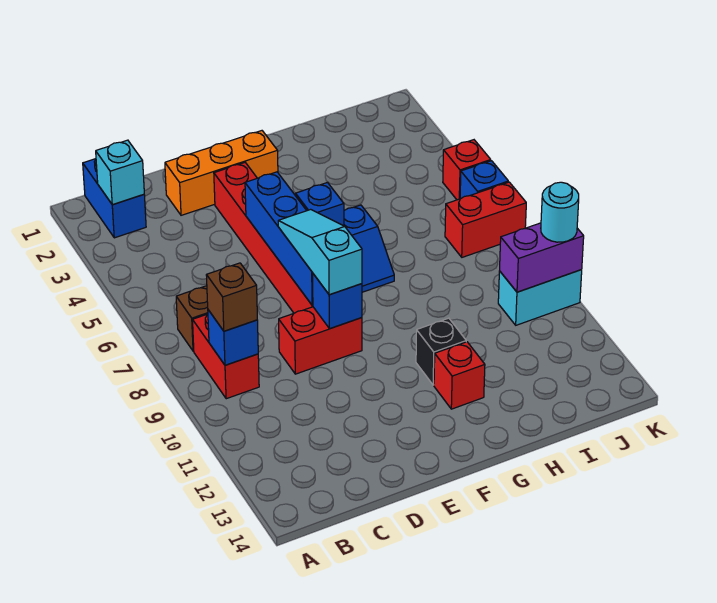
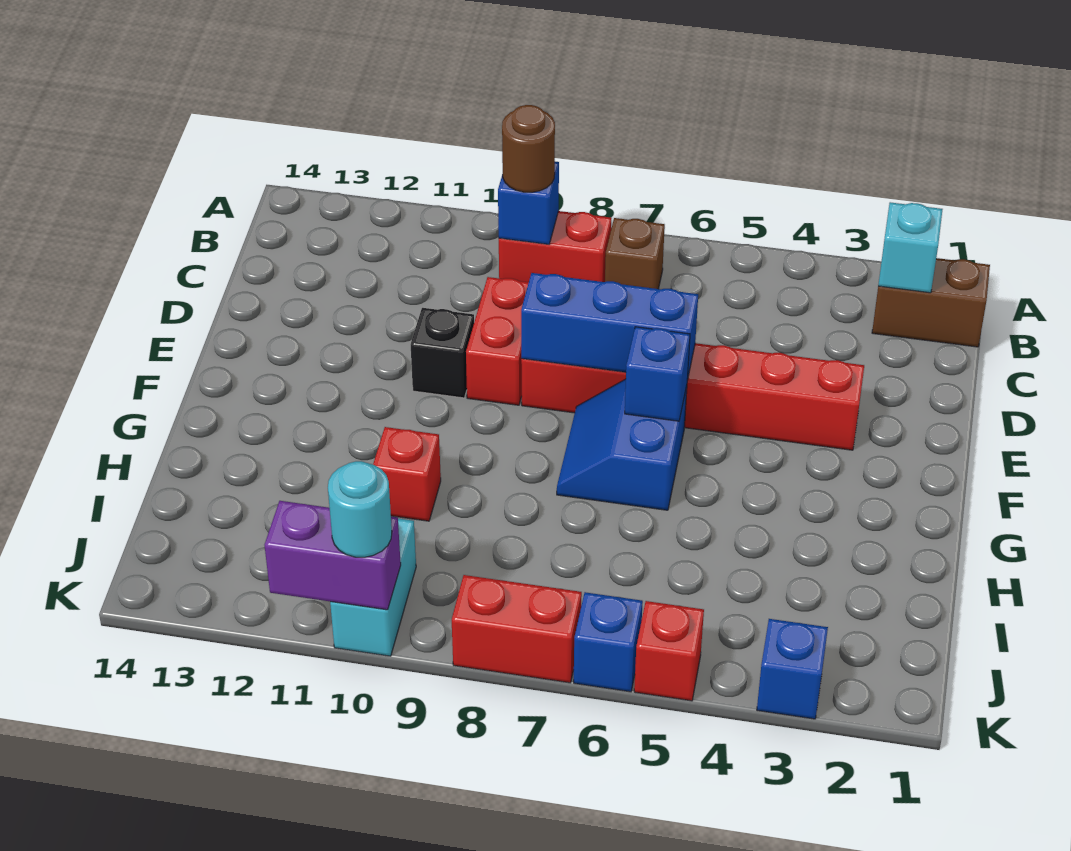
blue 1x2 brick [83,159,146,238] -> brown 1x2 brick [872,258,990,347]
brown 1x1 brick [206,263,257,331] -> brown 1x1 round brick [502,105,555,192]
orange 1x3 brick [165,131,278,215] -> none
blue 1x4 brick [245,172,313,305] -> blue 1x3 brick [521,273,698,380]
cyan 1x3 slope [278,209,362,295] -> none
blue 1x1 brick [313,274,362,329] -> blue 1x1 brick moved to [757,619,828,719]
black 1x1 brick [416,318,466,385] -> black 1x1 brick moved to [411,308,474,398]
red 1x1 brick [434,342,485,409] -> red 1x1 brick moved to [373,427,441,521]
red 1x2 brick [445,182,526,257] -> red 1x2 brick turned to [452,575,582,683]
purple 1x2 brick [500,223,584,292] -> purple 1x2 brick turned to [265,501,401,610]

